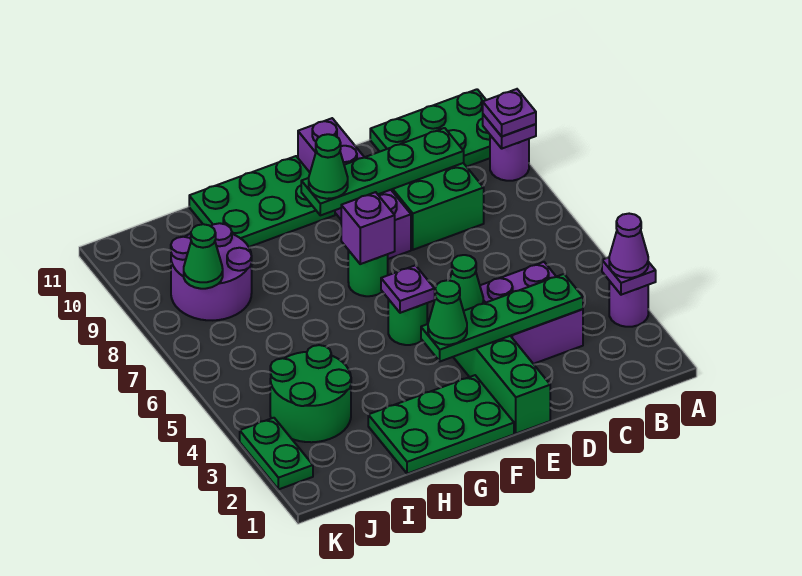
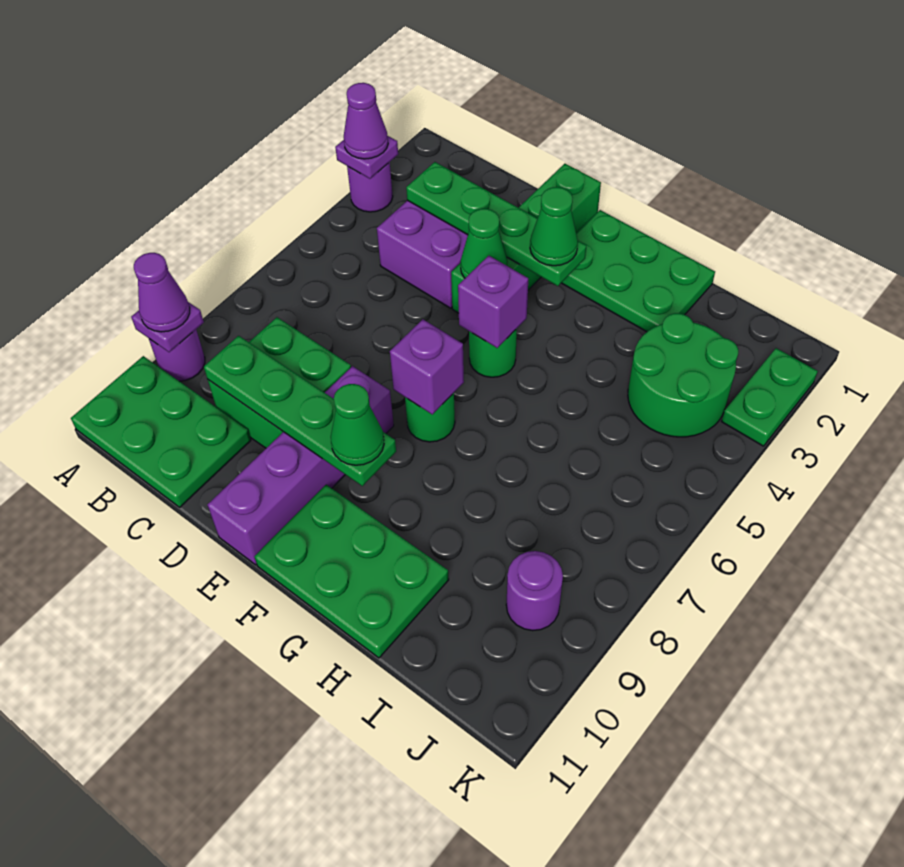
purple 1x1 plate [483,89,536,136] -> purple 1x1 cone [134,253,190,332]
purple 1x1 plate [381,265,435,313] -> purple 1x1 brick [458,256,528,348]
purple 2x2 round brick [171,223,252,320] -> purple 1x1 round brick [506,551,563,631]
green 1x1 cone [184,224,223,289] -> none

